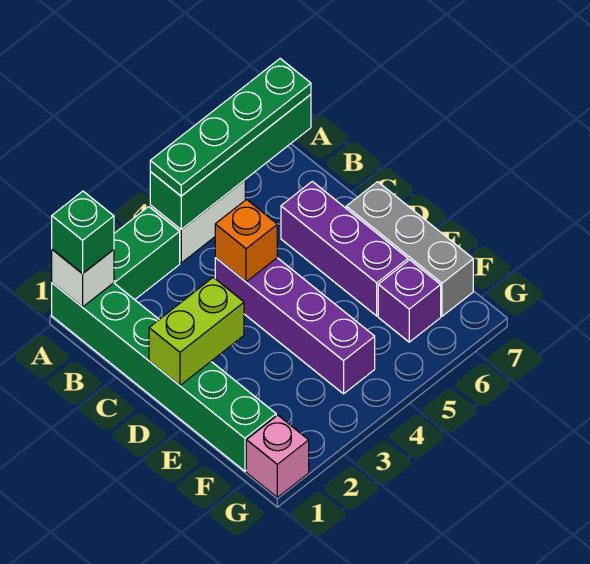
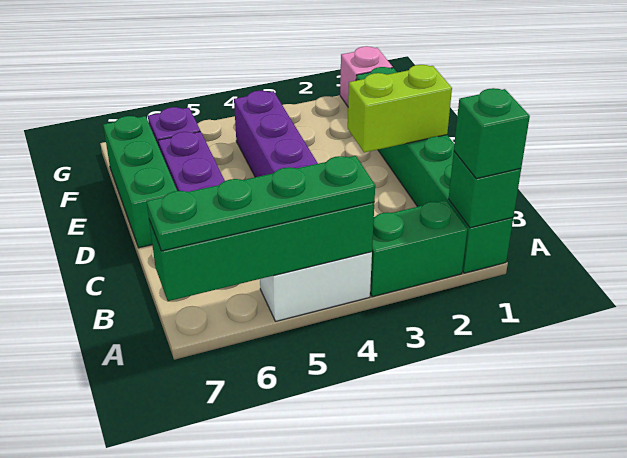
white 1x1 brick [52,249,114,307] -> green 1x1 brick [449,151,521,228]
orange 1x1 brick [215,200,277,282] -> none
grey 1x3 brick [346,182,473,316] -> green 1x3 brick [103,116,177,248]

